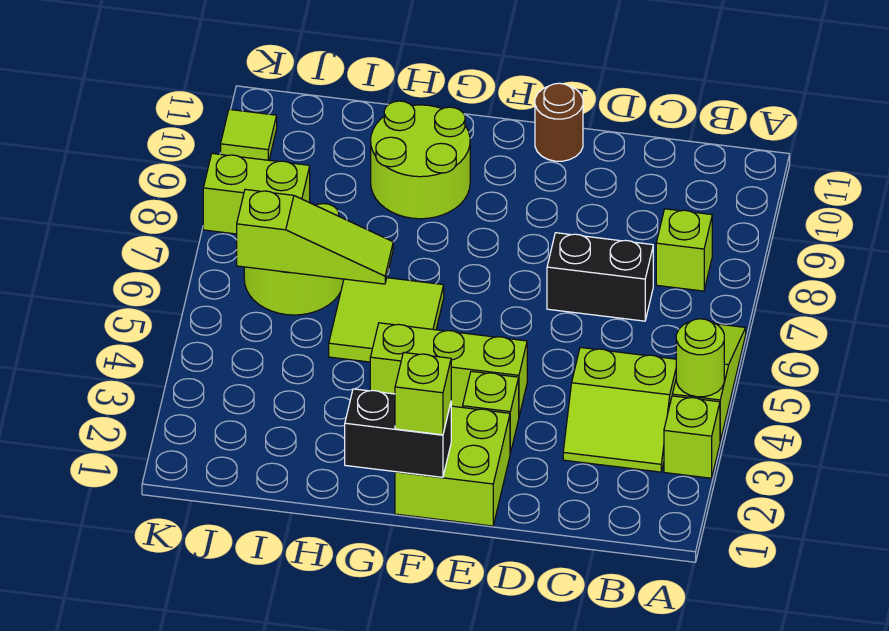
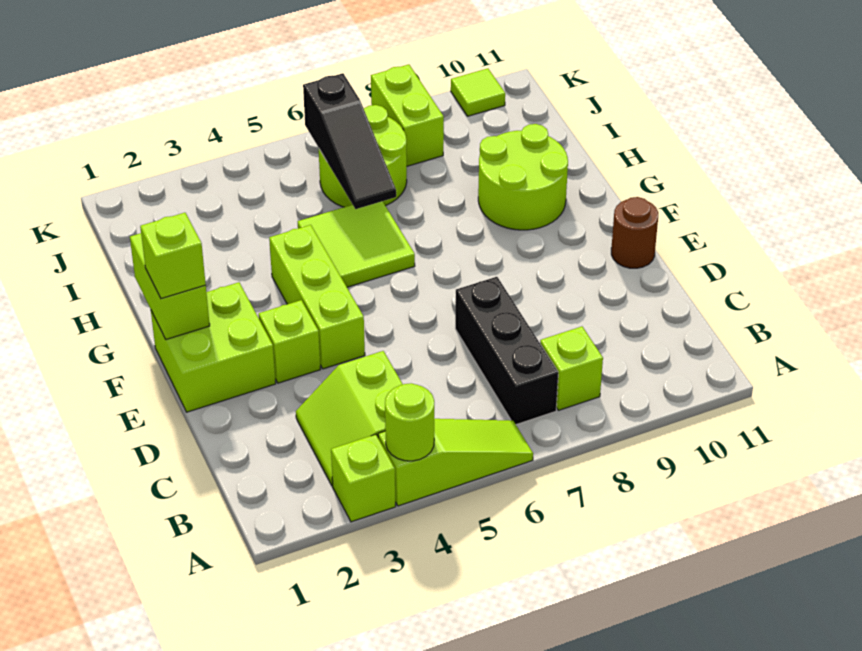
black 1x2 brick [547,233,653,321] -> black 1x3 brick [455,277,558,424]
black 1x2 brick [345,389,451,477] -> lime 1x2 brick [130,233,210,339]
lime 1x3 slope [237,189,393,284] -> black 1x3 slope [303,73,396,209]

